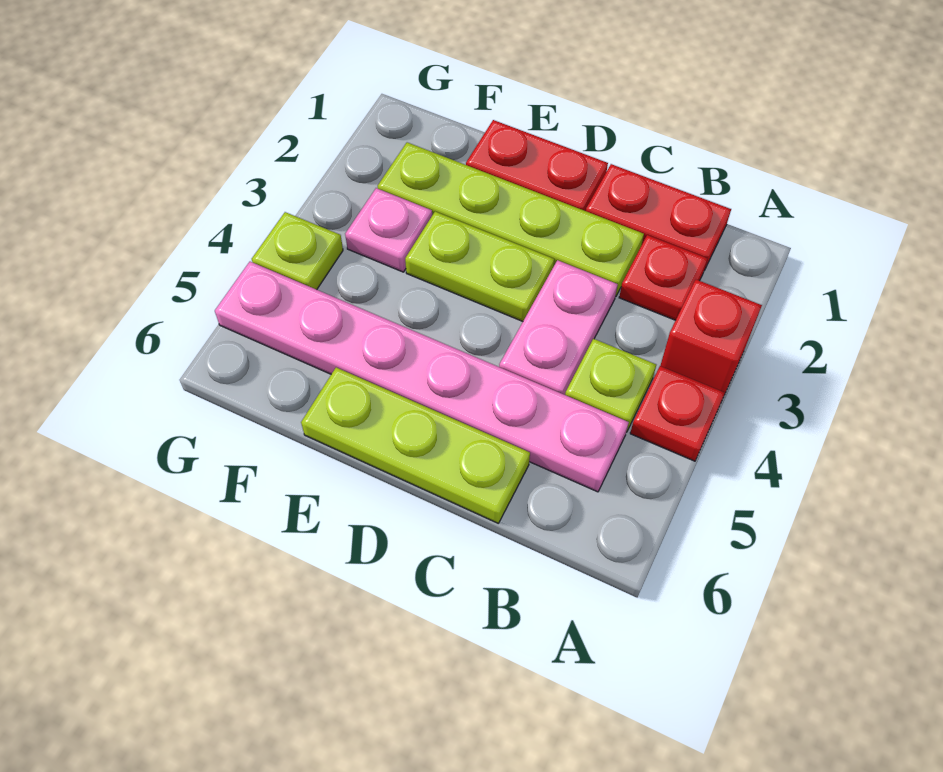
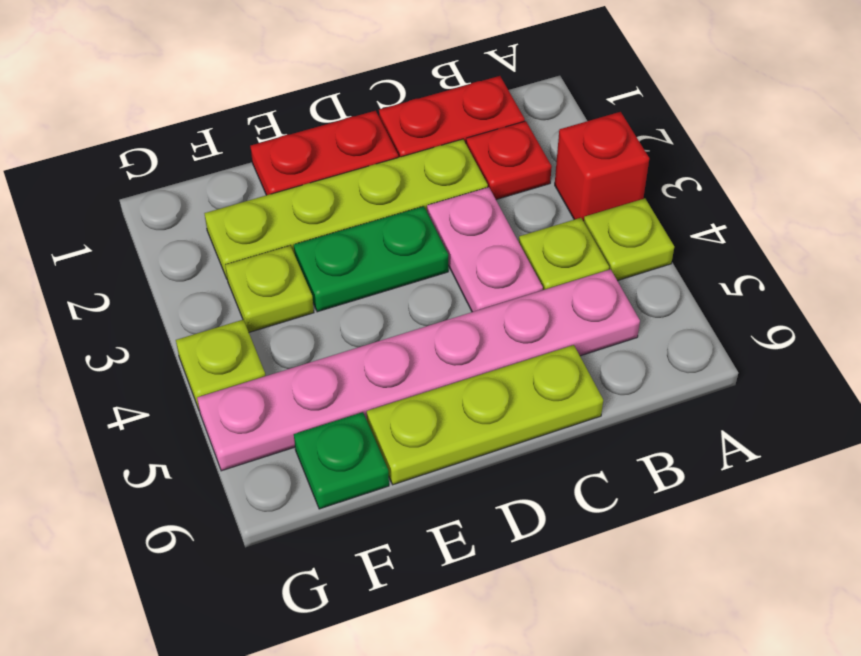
red 1x1 plate [630,366,725,461] -> lime 1x1 plate [584,198,674,281]
lime 1x2 plate [405,212,554,321] -> green 1x2 plate [294,206,448,312]
pink 1x1 plate [345,188,432,272] -> lime 1x1 plate [225,246,314,332]
none -> green 1x1 plate [294,412,389,509]

